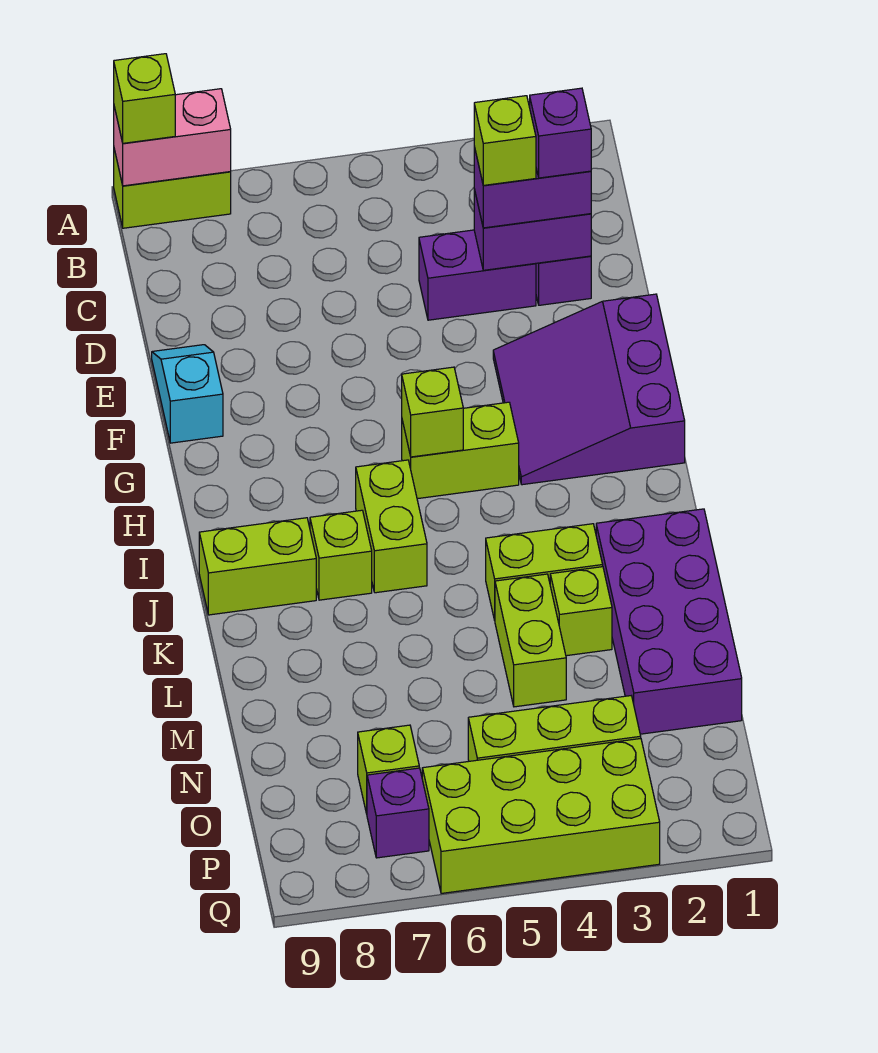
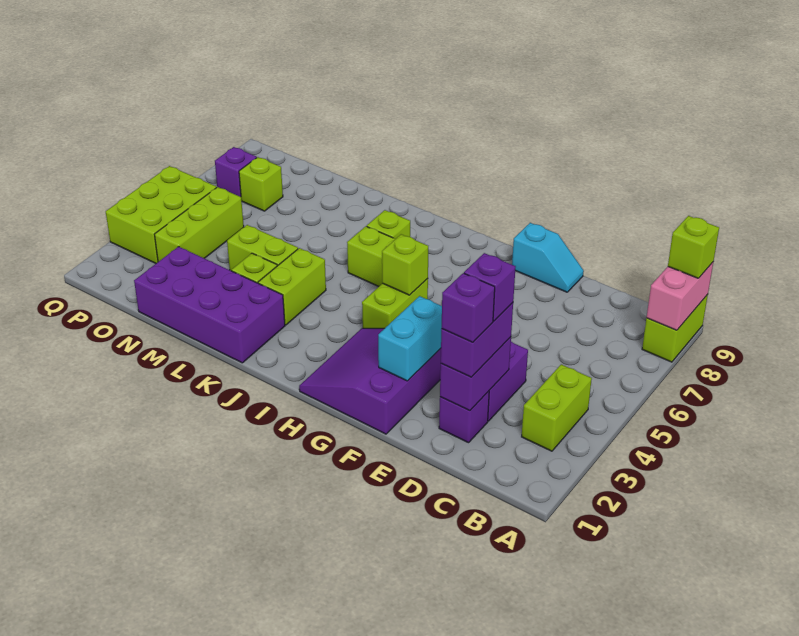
lime 1x1 brick [474,96,536,185] -> purple 1x1 brick [464,253,516,321]
purple 3x3 slope [493,294,685,485] -> purple 3x3 slope turned to [299,328,441,434]
none -> cyan 1x2 brick [378,296,442,381]
lime 1x2 brick [199,518,316,615] -> lime 1x2 brick moved to [522,364,592,451]
lime 2x4 brick [422,739,660,893] -> lime 2x3 brick [106,166,217,263]

